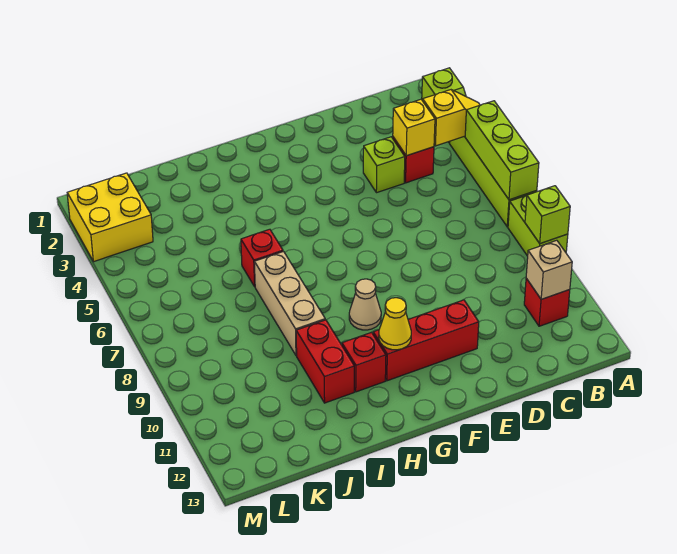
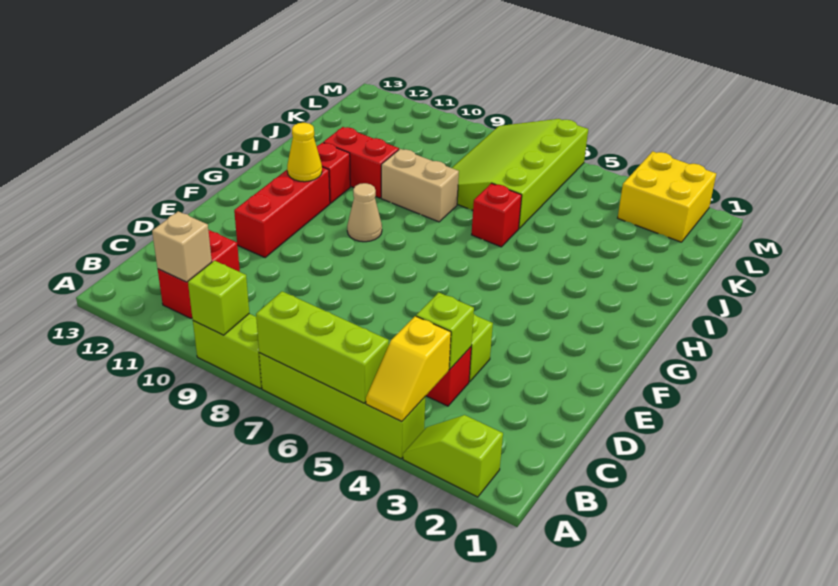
red 1x1 brick [524,278,570,326] -> red 1x2 brick [158,230,240,318]
yellow 1x1 brick [393,99,435,156] -> lime 1x1 brick [416,292,474,369]
tan 1x3 brick [254,252,325,356] -> tan 1x2 brick [381,149,459,222]
none -> lime 3x4 slope [452,119,588,228]

